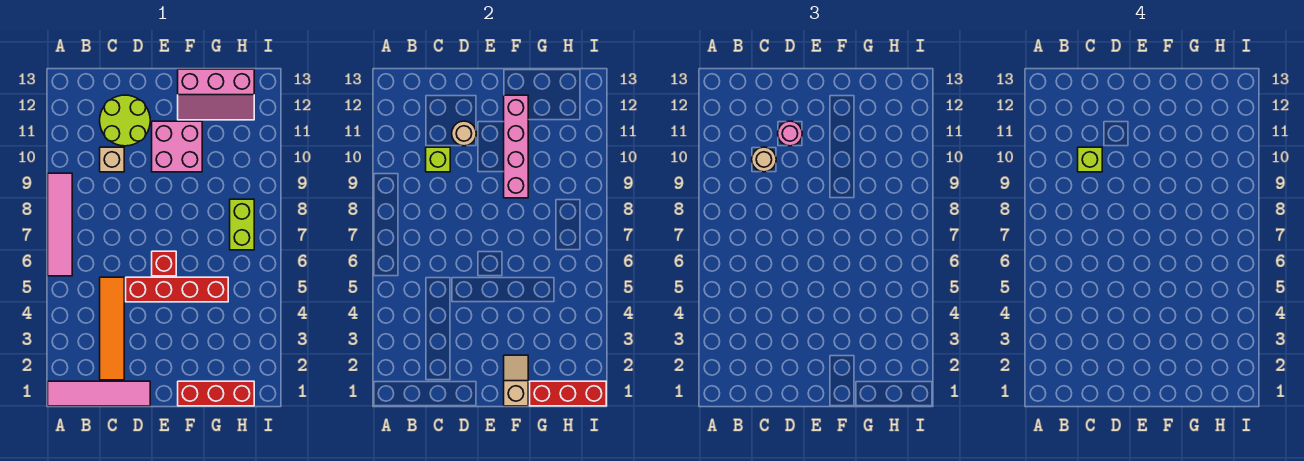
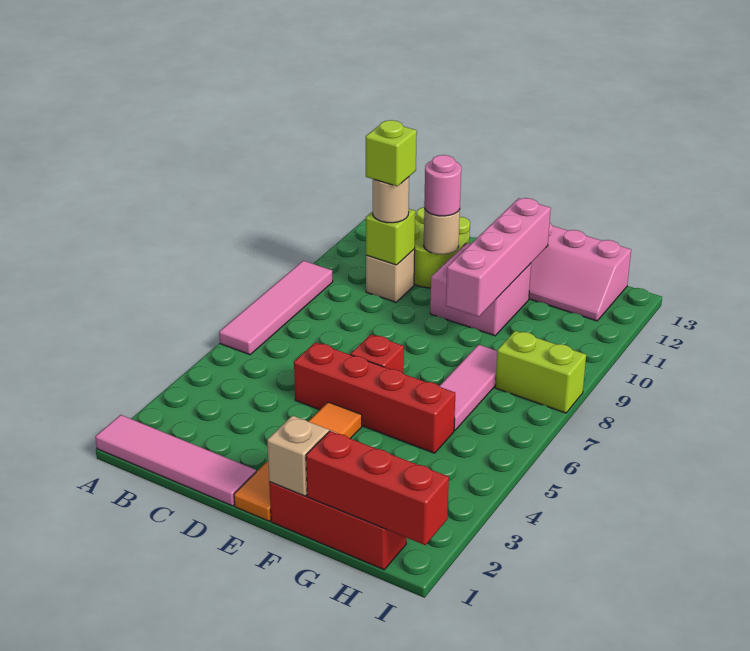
orange 1x4 tile [100,277,124,380] -> orange 1x4 tile moved to [234,402,362,521]
none -> pink 1x3 tile [439,345,497,431]
lime 1x2 brick [230,199,254,250] -> lime 1x2 brick turned to [495,331,586,413]

